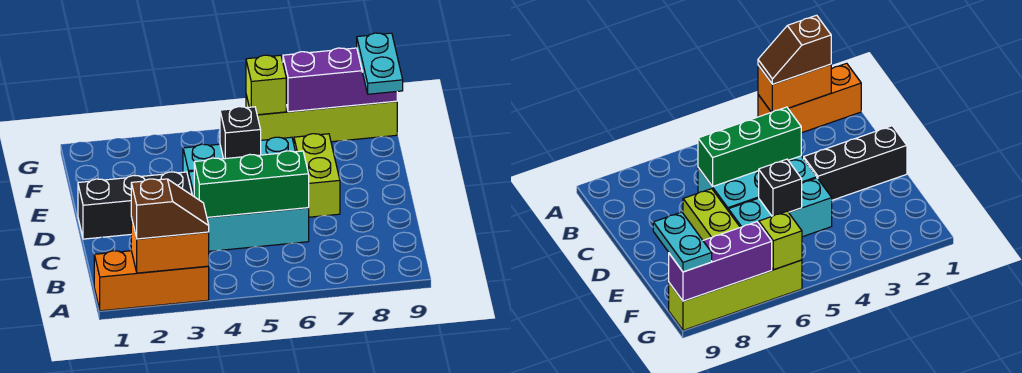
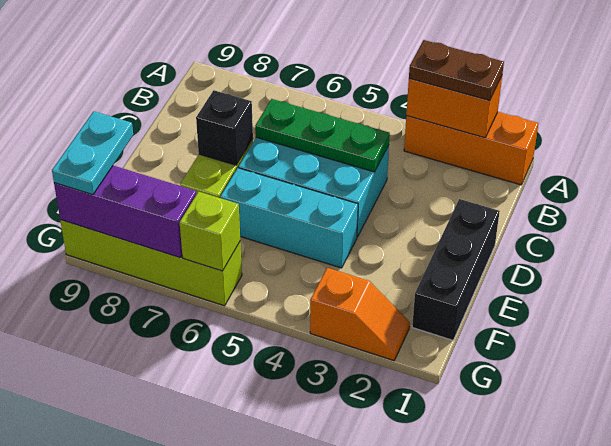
brown 1x2 slope [131,179,209,239] -> brown 1x2 plate [409,40,504,101]
green 1x3 brick [194,151,309,217] -> green 1x3 plate [255,99,390,172]
black 1x3 brick [78,172,192,239] -> black 1x3 brick turned to [412,199,500,340]
black 1x1 brick [220,107,261,159] -> black 1x1 brick moved to [196,90,253,165]
none -> orange 1x2 slope [310,268,410,361]

